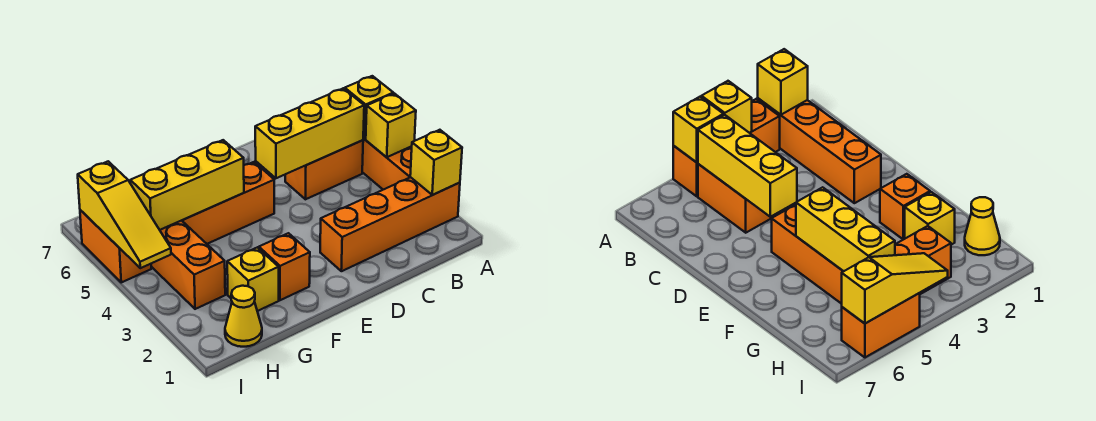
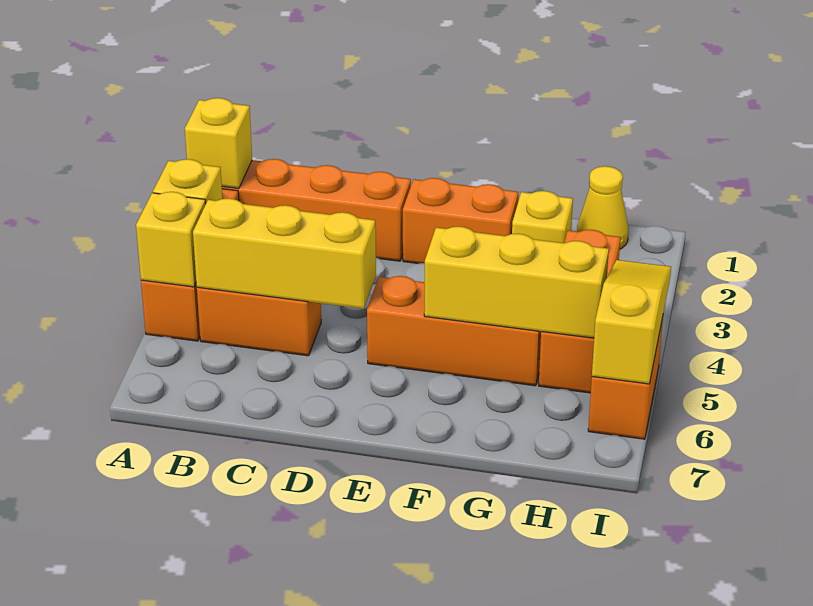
orange 1x1 brick [259,233,310,300] -> orange 1x2 brick [403,178,518,263]

